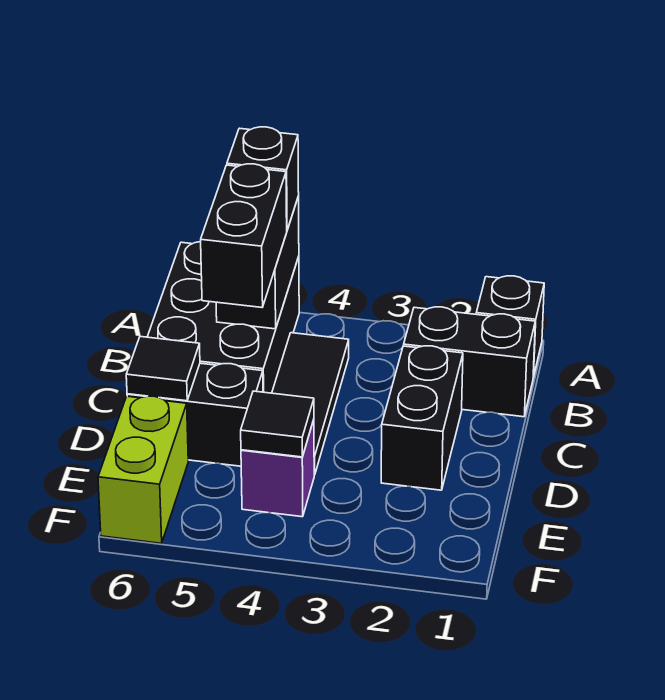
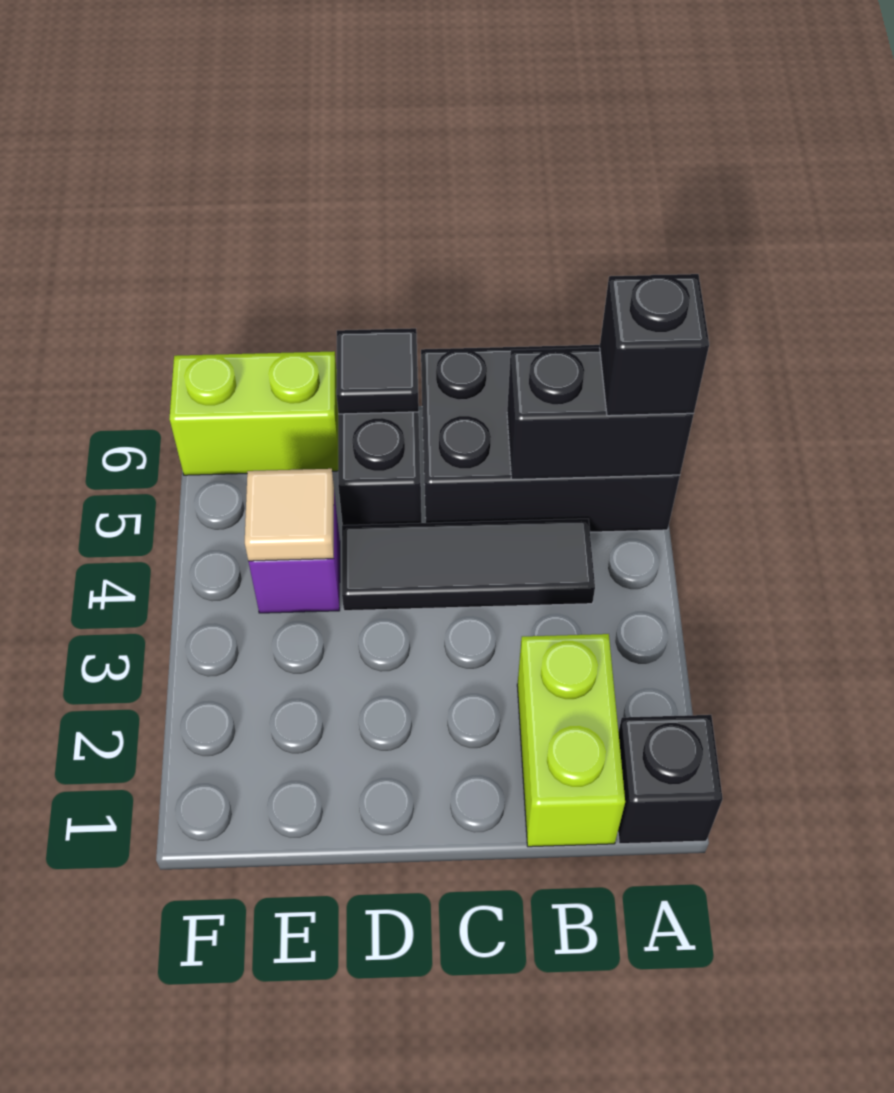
black 1x2 brick [404,307,535,417] -> lime 1x2 brick [517,634,625,847]
black 1x2 brick [201,164,287,307] -> none
black 1x2 brick [381,346,463,490] -> none
black 1x1 tile [241,391,314,457] -> tan 1x1 tile [245,469,334,561]

